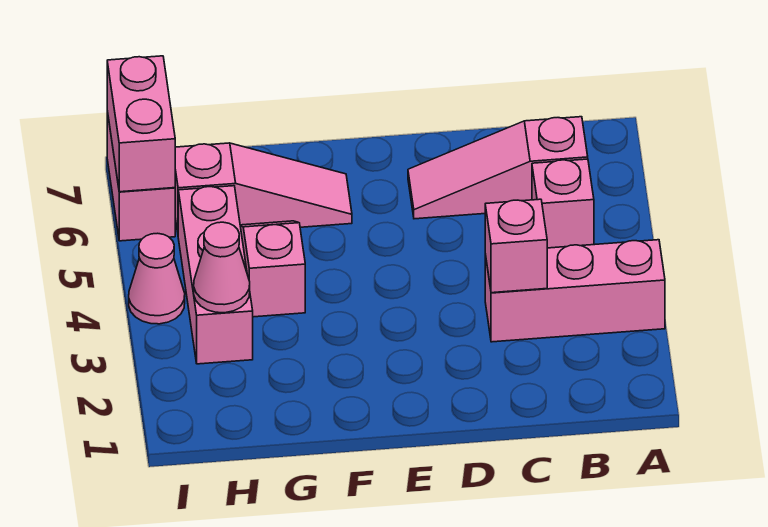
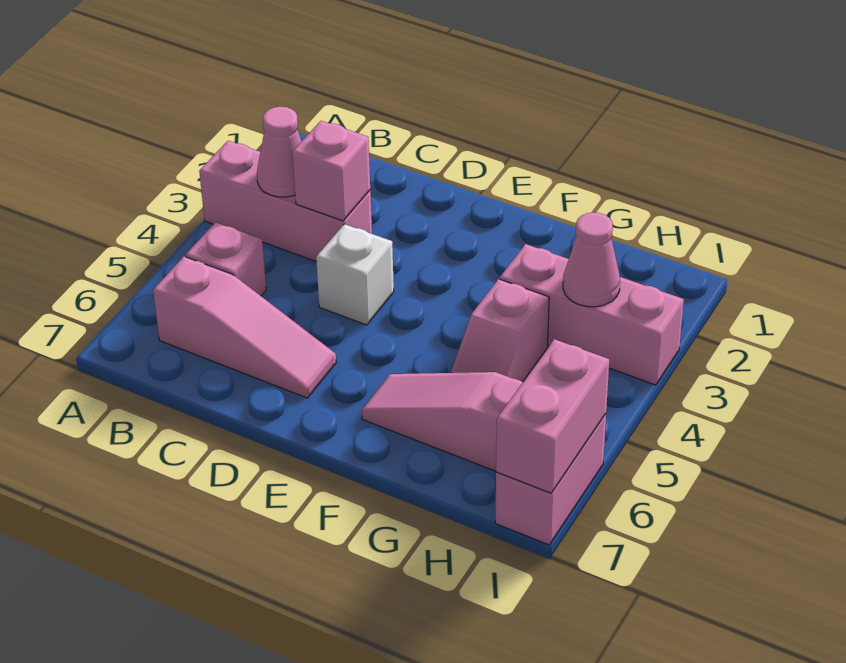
none -> white 1x1 brick [316,224,394,325]
pink 1x3 brick [178,186,253,364] -> pink 1x3 brick turned to [500,244,684,385]
pink 1x1 cone [129,233,185,324] -> pink 1x1 cone moved to [257,107,302,197]

